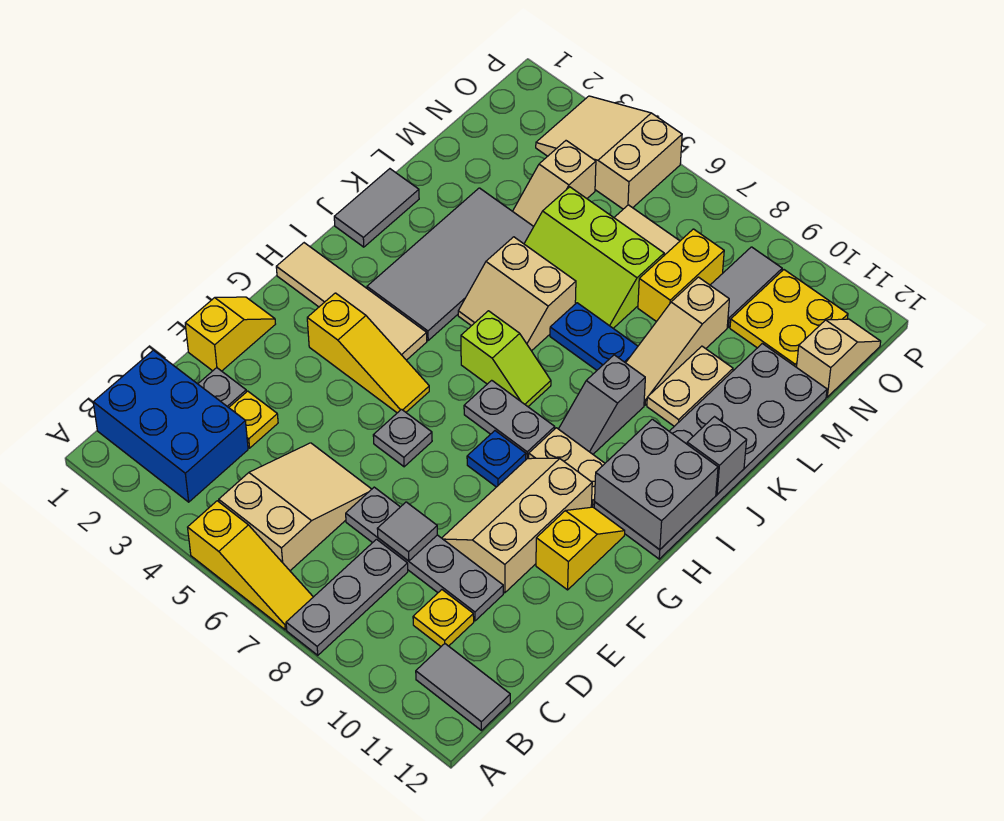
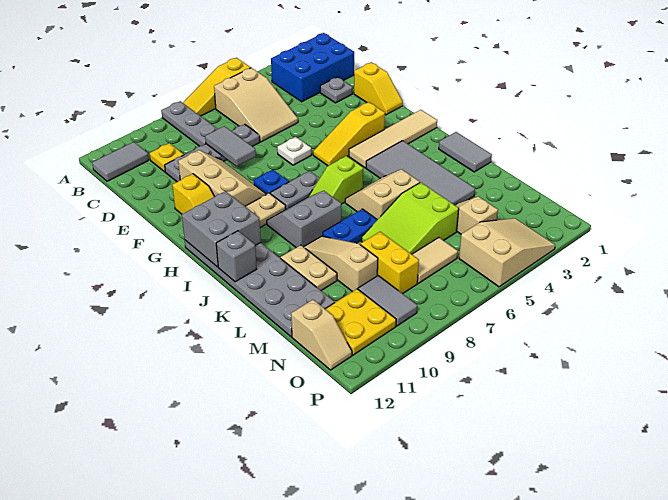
yellow 1x1 plate [229,391,278,448] -> none
grey 1x1 tile [377,502,437,561] -> grey 1x2 tile [205,126,256,166]
grey 1x1 plate [373,409,432,467] -> white 1x1 plate [277,137,312,165]
grey 1x2 slope [559,355,645,454] -> grey 2x2 slope [267,191,341,247]
lime 2x3 slope [524,187,664,328] -> lime 2x3 slope turned to [361,182,459,254]

